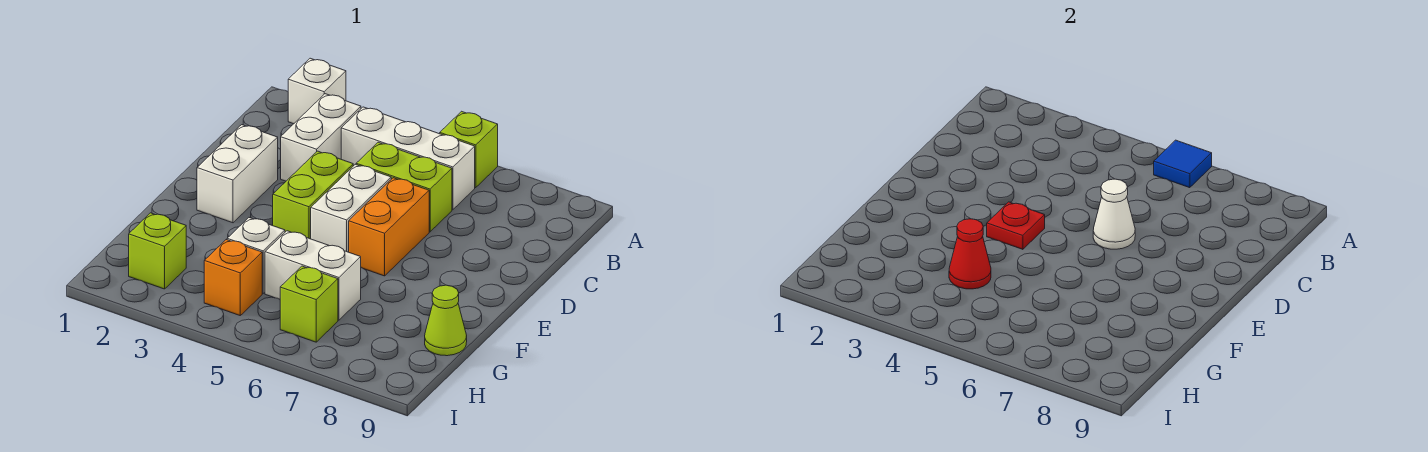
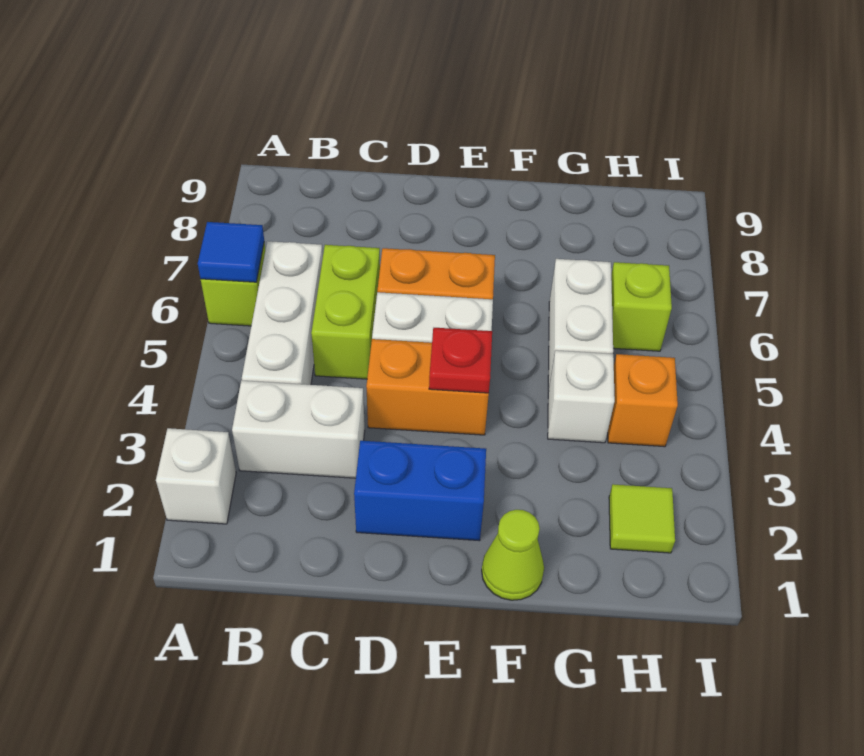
white 1x2 brick [197,125,278,223] -> blue 1x2 brick [354,441,486,541]
lime 1x2 brick [273,151,353,239] -> orange 1x2 brick [366,339,489,435]
white 1x1 cone [1093,179,1135,249] -> none
red 1x1 cone [949,219,991,289] -> none
lime 1x1 cone [425,285,467,356] -> lime 1x1 cone moved to [482,510,544,600]
lime 1x1 brick [129,213,186,289] -> lime 1x1 tile [609,484,675,553]

